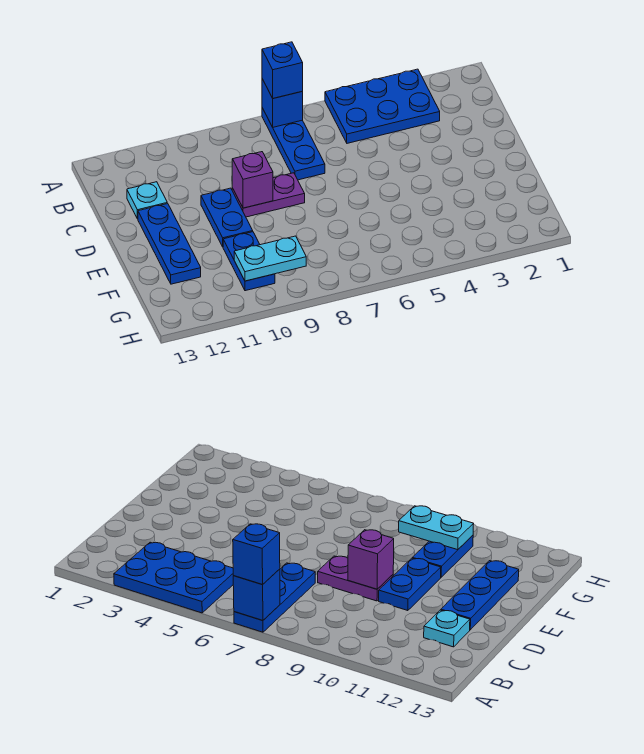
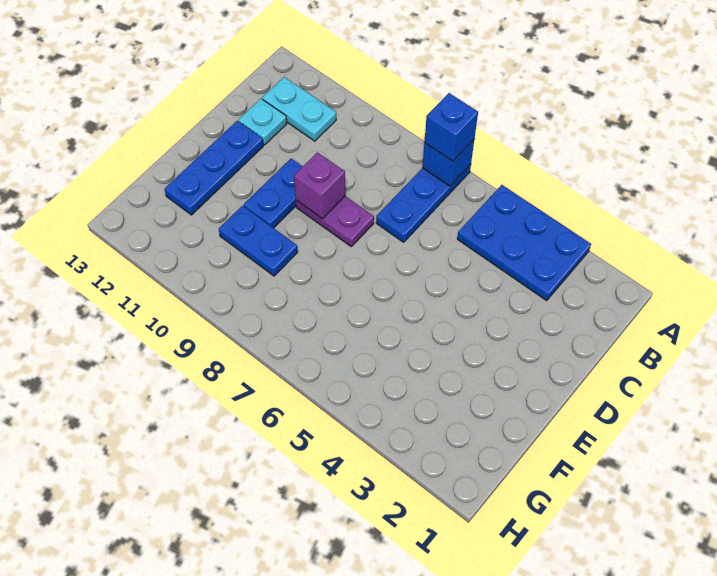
blue 1x2 plate [223,232,275,291] -> blue 1x2 plate turned to [219,206,298,276]
cyan 1x2 plate [234,236,306,281] -> cyan 1x2 plate moved to [262,77,336,141]

